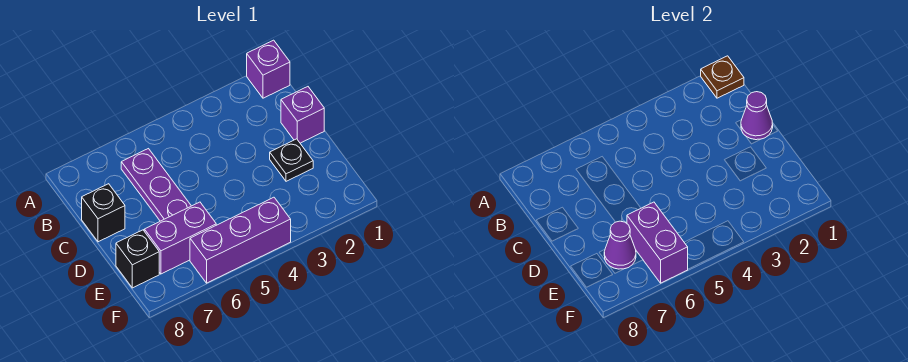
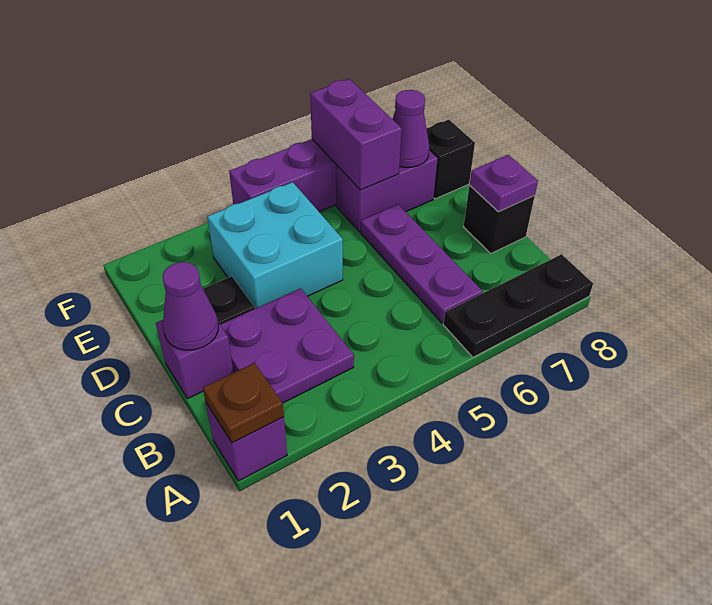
none -> black 1x3 plate [443,254,593,357]
none -> purple 2x2 plate [220,288,354,403]
none -> purple 1x1 plate [469,155,538,212]
none -> cyan 2x2 brick [207,182,343,309]

